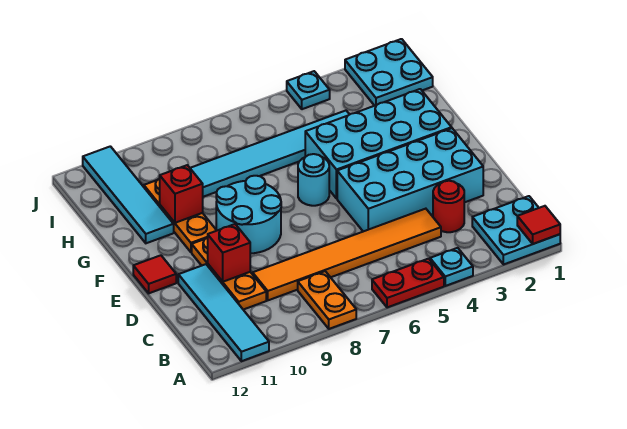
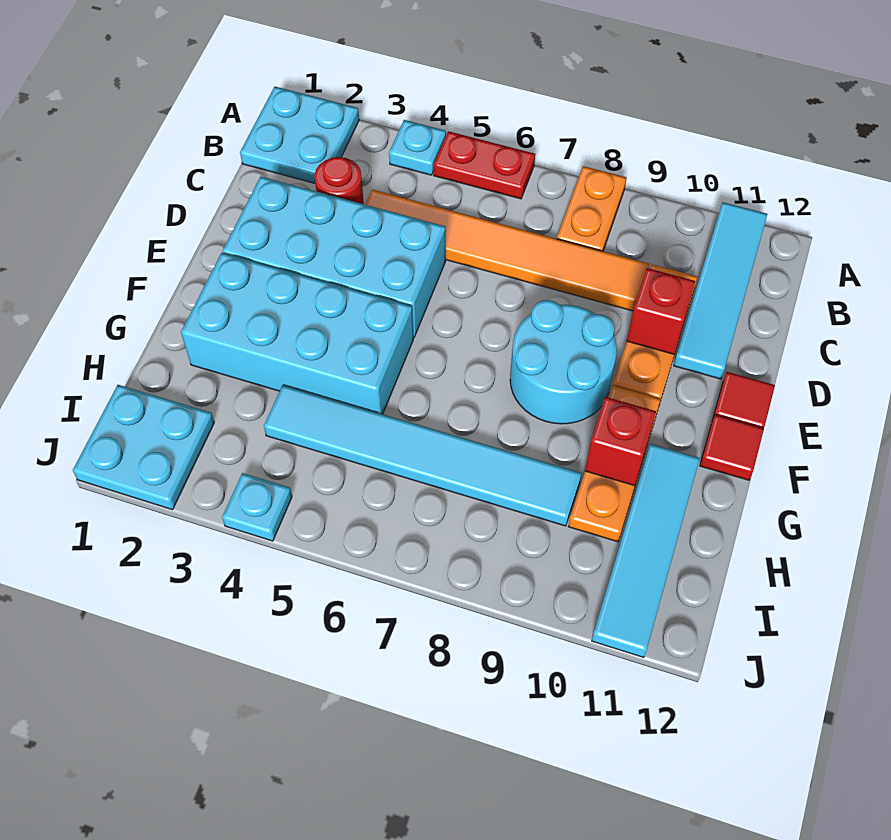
red 1x1 tile [517,206,560,244] -> red 1x1 tile moved to [700,415,764,480]
cyan 1x1 round brick [298,154,329,206] -> none

